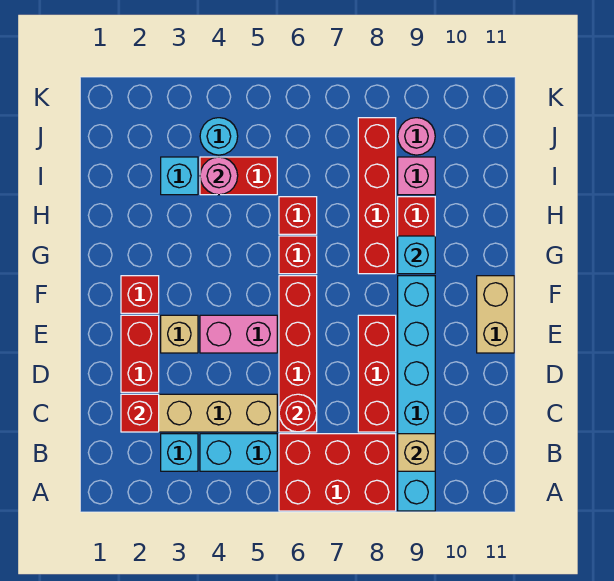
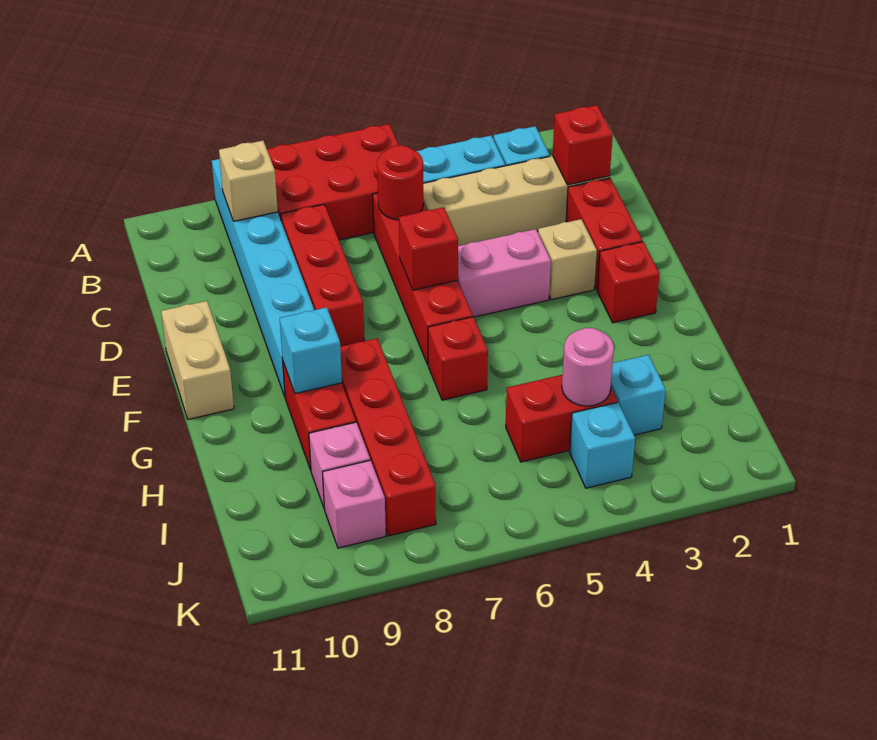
red 1x1 brick [279,197,317,234] -> red 1x1 brick moved to [399,207,458,290]
cyan 1x1 round brick [200,118,238,155] -> cyan 1x1 brick [570,402,635,488]
pink 1x1 round brick [398,118,435,155] -> pink 1x1 brick [323,460,386,548]

